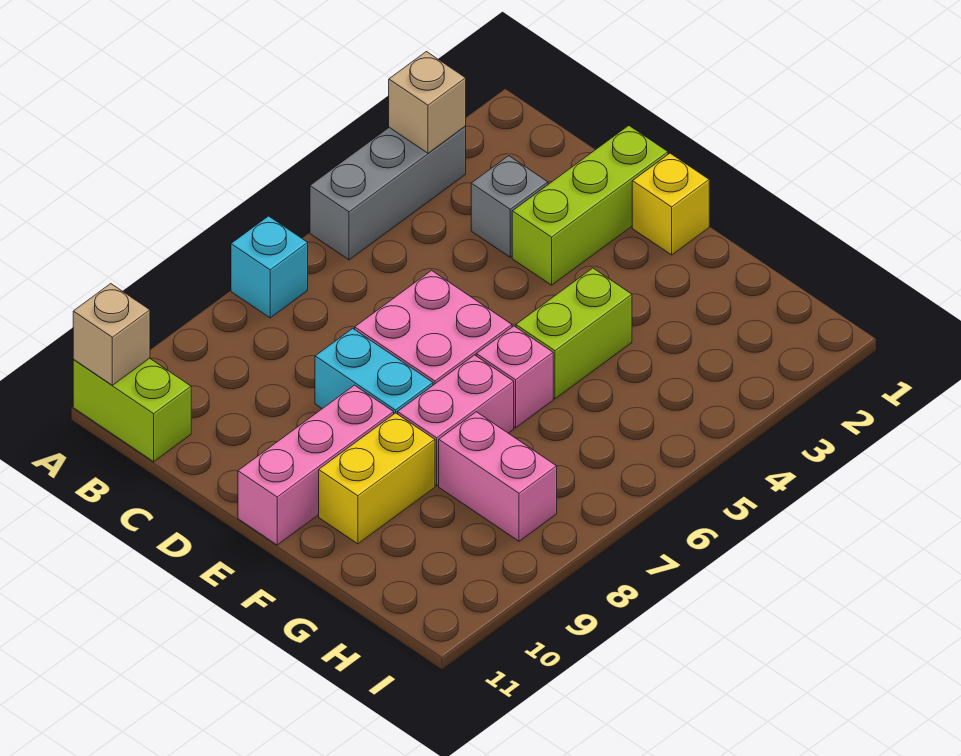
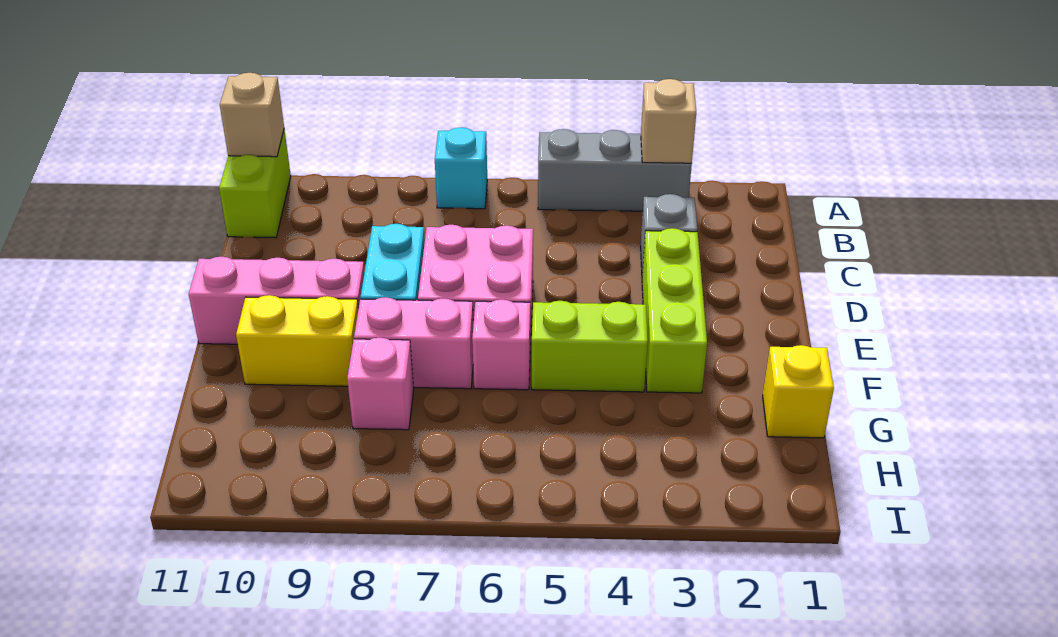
lime 1x3 brick [512,126,668,285] -> lime 1x3 brick turned to [642,228,707,393]
yellow 1x1 brick [632,153,709,255] -> yellow 1x1 brick moved to [763,345,834,438]
pink 1x2 brick [439,412,557,541] -> pink 1x1 brick [347,338,414,430]

